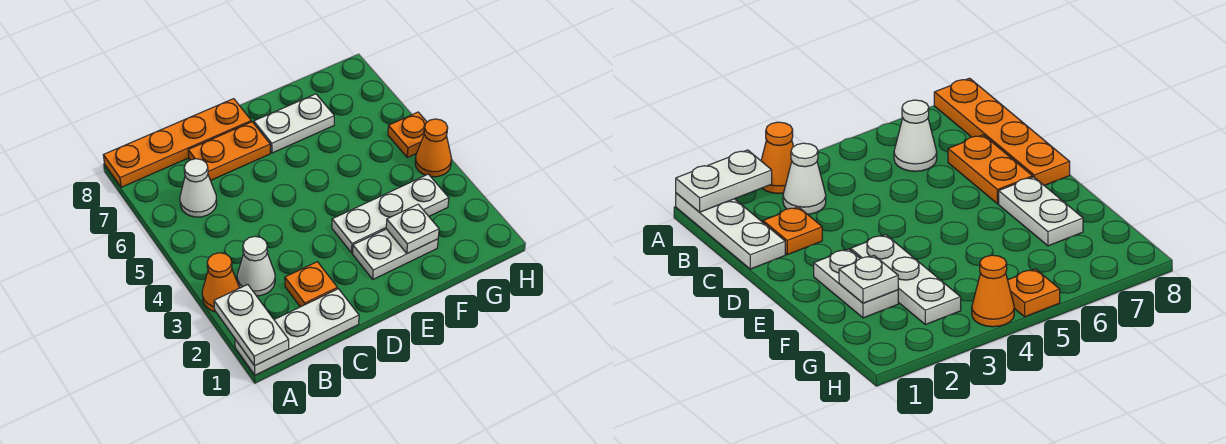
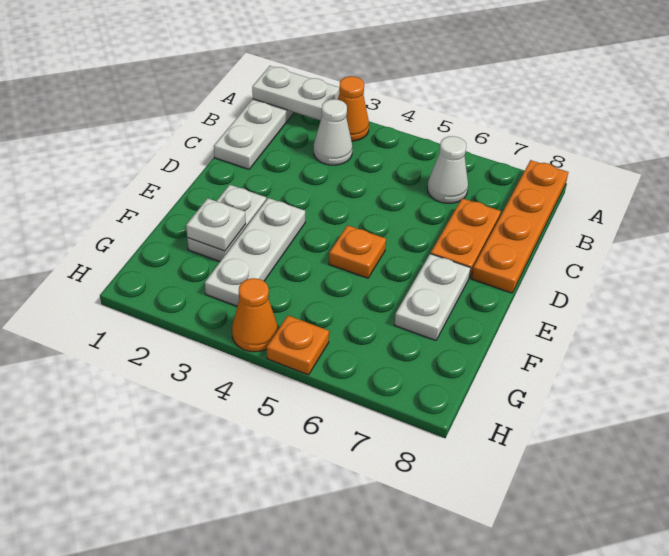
orange 1x1 plate [285,262,337,307] -> orange 1x1 plate moved to [329,225,386,278]

